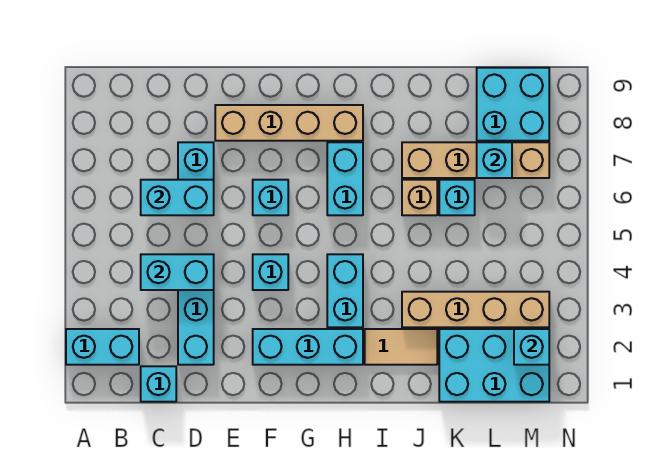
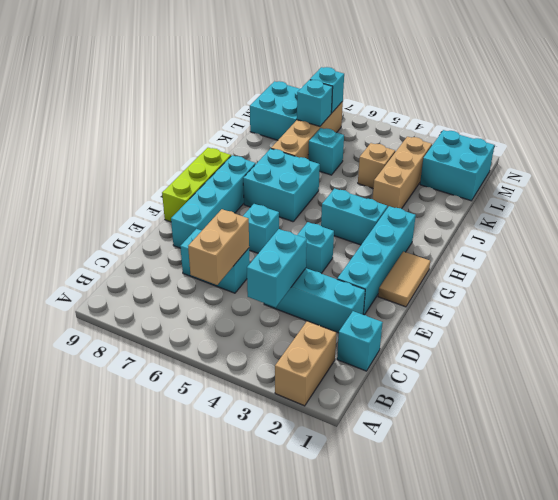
cyan 1x2 brick [66,329,139,365] -> tan 1x2 brick [275,321,336,406]
cyan 1x2 brick [141,180,214,215] -> tan 1x2 brick [188,209,249,285]
tan 1x4 brick [215,105,363,141] -> cyan 1x4 brick [171,155,256,248]
cyan 1x3 brick [253,329,363,365] -> cyan 1x4 brick [337,206,416,315]
none -> lime 1x3 brick [162,148,231,222]
cyan 1x2 brick [327,142,363,215] -> cyan 2x2 brick [243,149,320,222]
tan 1x2 tile [365,329,437,365] -> tan 1x2 tile moved to [378,252,430,307]
tan 1x4 brick [402,292,549,327] -> tan 1x3 brick [373,137,432,209]
tan 1x1 brick [402,180,437,215] -> tan 1x1 brick moved to [358,143,395,188]
cyan 2x3 brick [439,329,549,402] -> cyan 2x2 brick [420,130,494,201]
cyan 1x1 brick [514,329,549,365] -> cyan 1x1 brick moved to [310,67,344,113]

